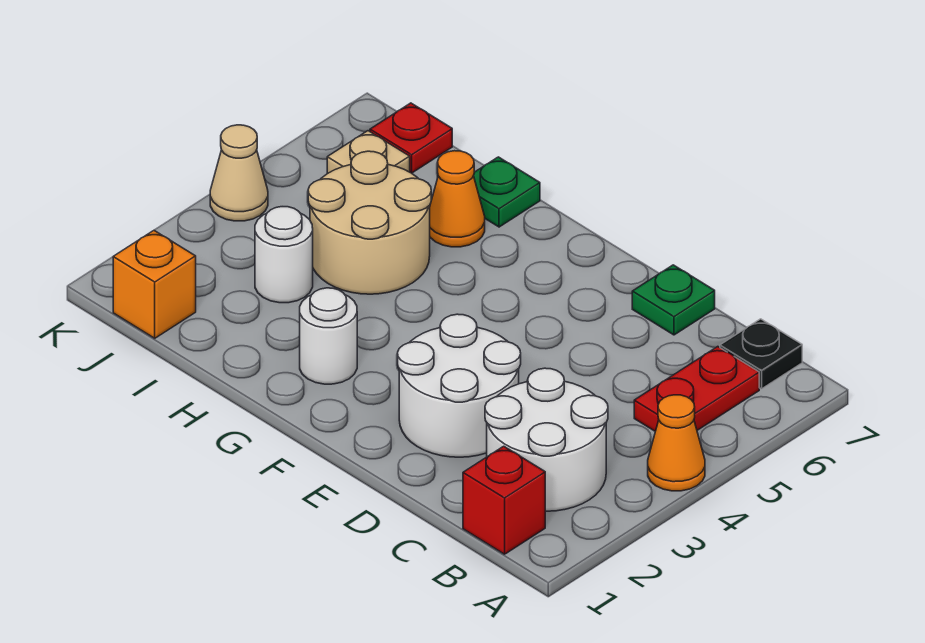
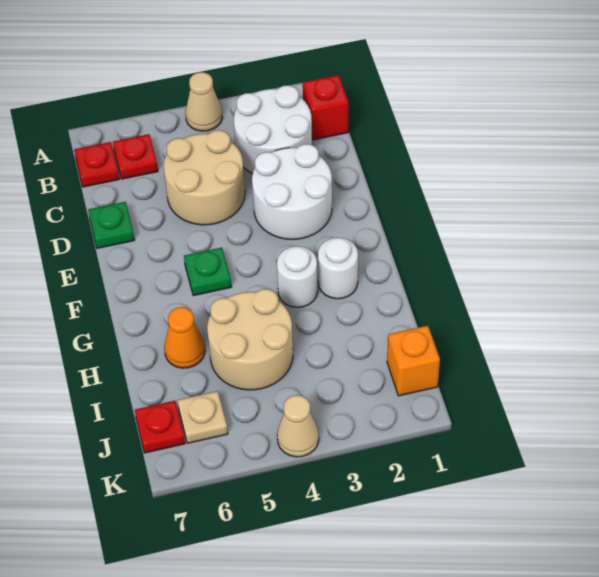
orange 1x1 cone [648,395,705,491] -> tan 1x1 cone [186,72,223,131]
red 1x2 plate [634,347,759,431] -> red 1x1 plate [113,134,158,179]
black 1x1 plate [720,319,802,389] -> red 1x1 plate [74,142,119,187]
none -> tan 2x2 round brick [164,130,245,225]
green 1x1 plate [474,157,540,227] -> green 1x1 plate moved to [184,248,231,296]
white 1x1 round brick [255,207,313,303] -> white 1x1 round brick moved to [277,246,318,308]

